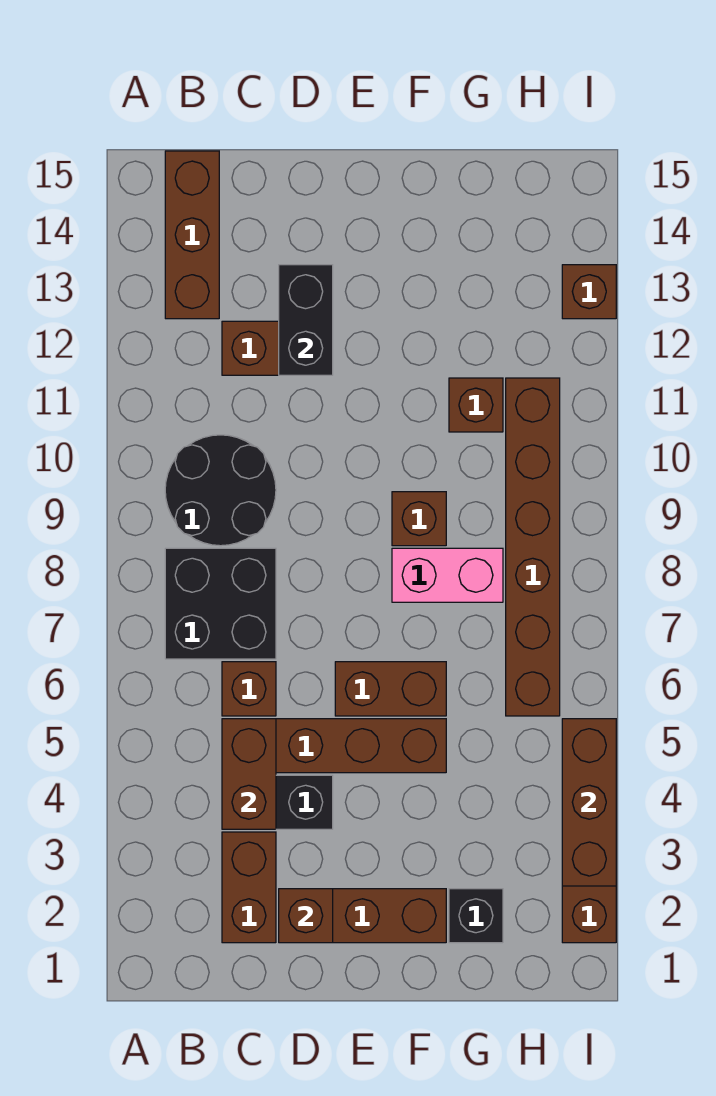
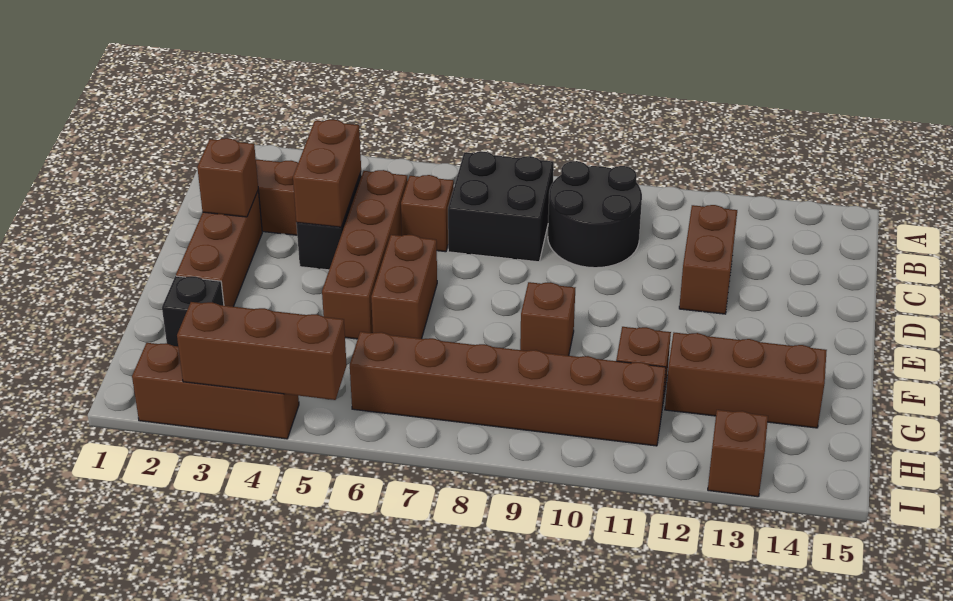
brown 1x3 brick [165,151,219,319] -> brown 1x3 brick moved to [665,333,827,428]
brown 1x2 brick [222,719,276,829] -> brown 1x2 brick turned to [293,120,361,227]
black 1x2 brick [279,265,333,375] -> none
pink 1x2 brick [392,548,503,602] -> none

